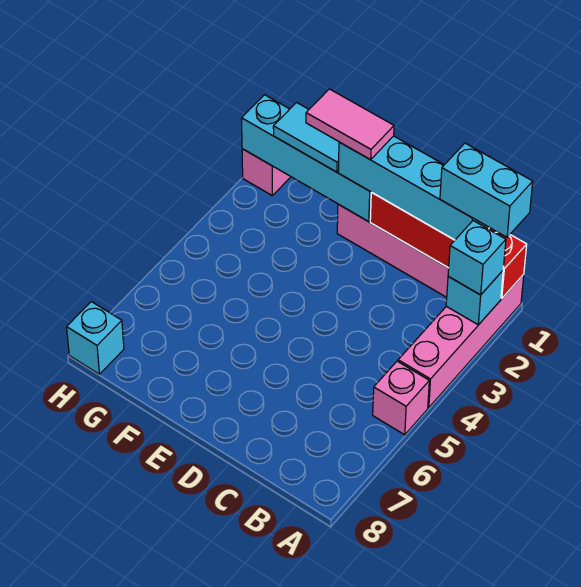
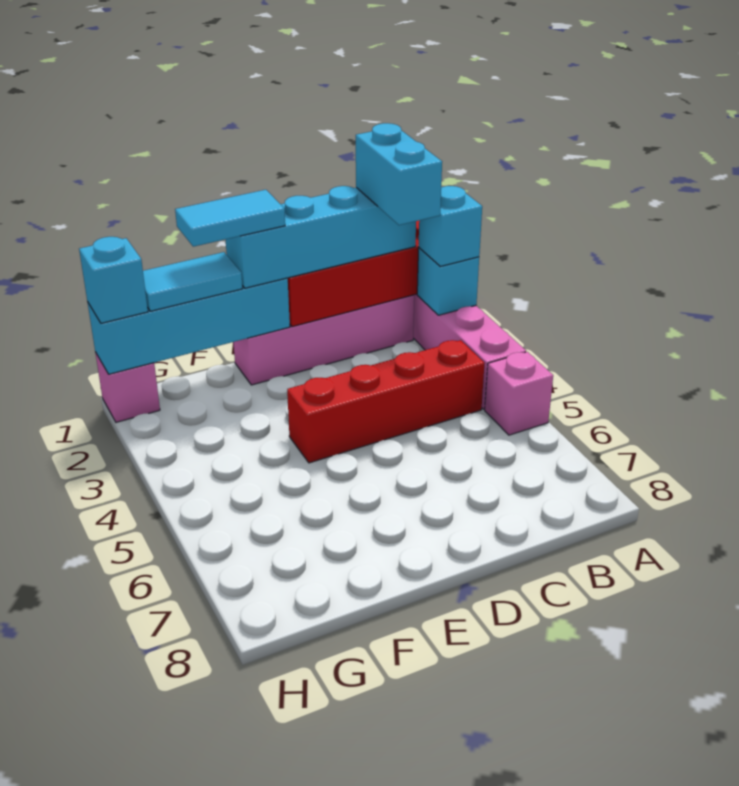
cyan 1x2 brick [440,143,533,237] -> cyan 1x2 brick turned to [356,123,442,225]
none -> red 1x4 brick [287,340,485,463]
pink 1x2 tile [306,89,394,160] -> cyan 1x2 tile [175,190,285,247]
cyan 1x1 brick [67,302,124,374] -> cyan 1x1 brick moved to [79,237,148,323]

